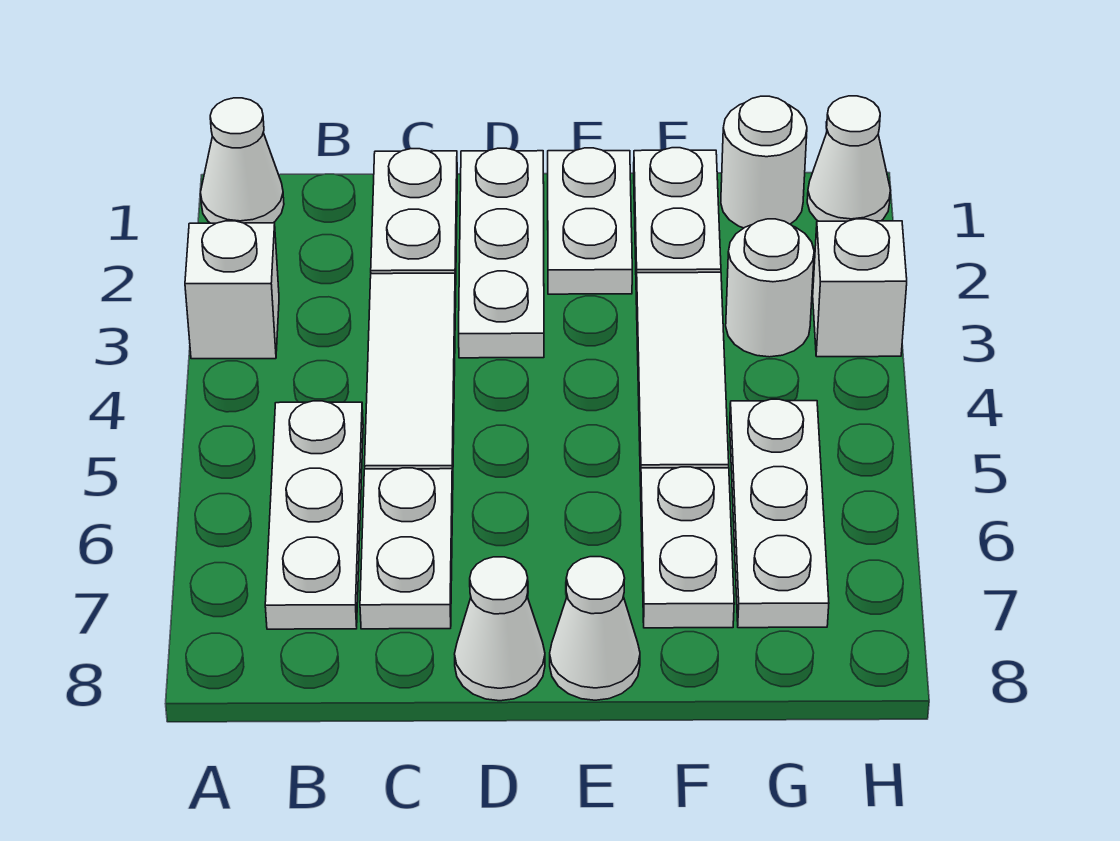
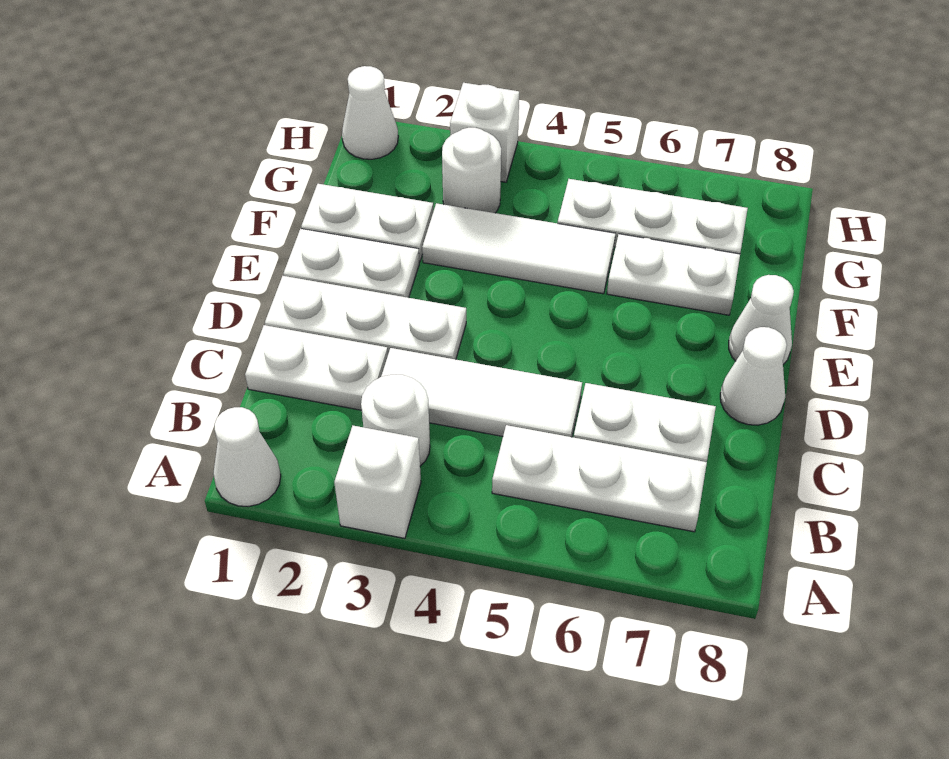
white 1x1 round brick [721,96,807,228] -> white 1x1 round brick moved to [361,374,430,466]

